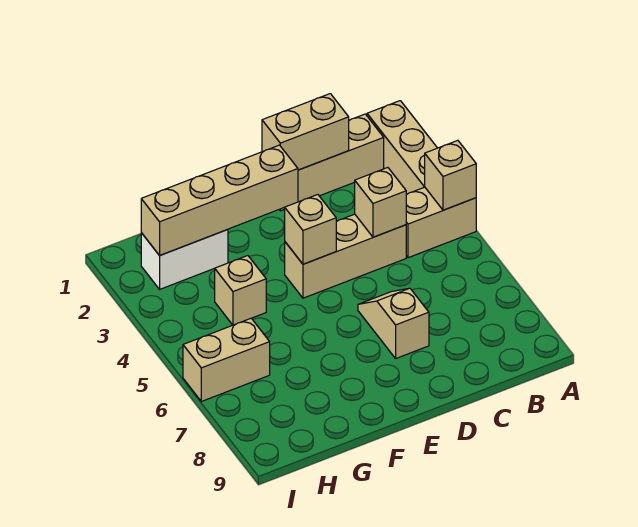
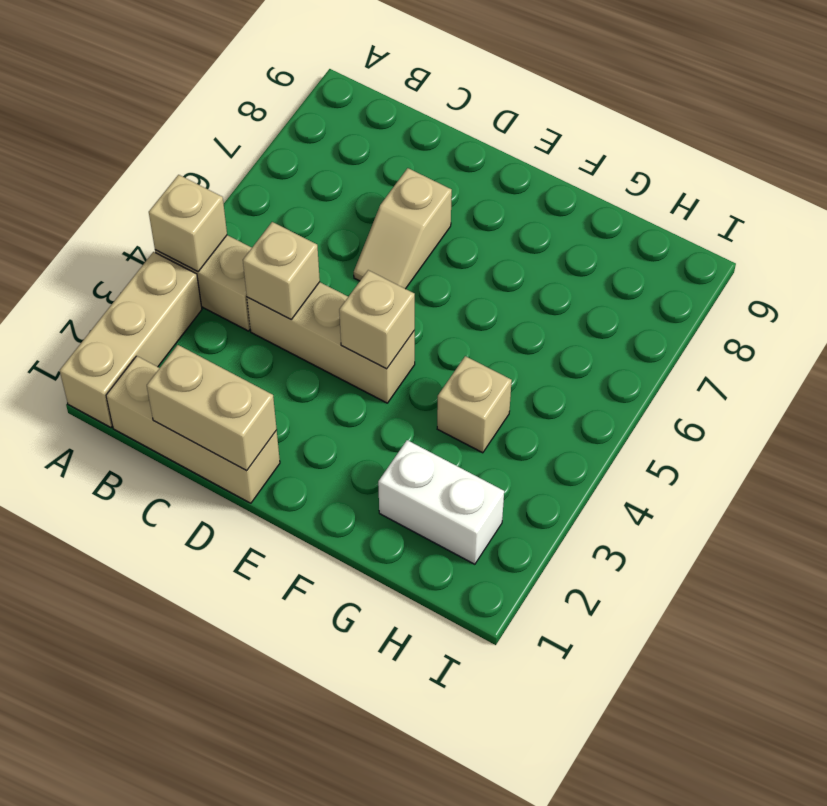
tan 1x4 brick [141,145,298,255] -> none
tan 1x2 brick [183,318,270,401] -> none

